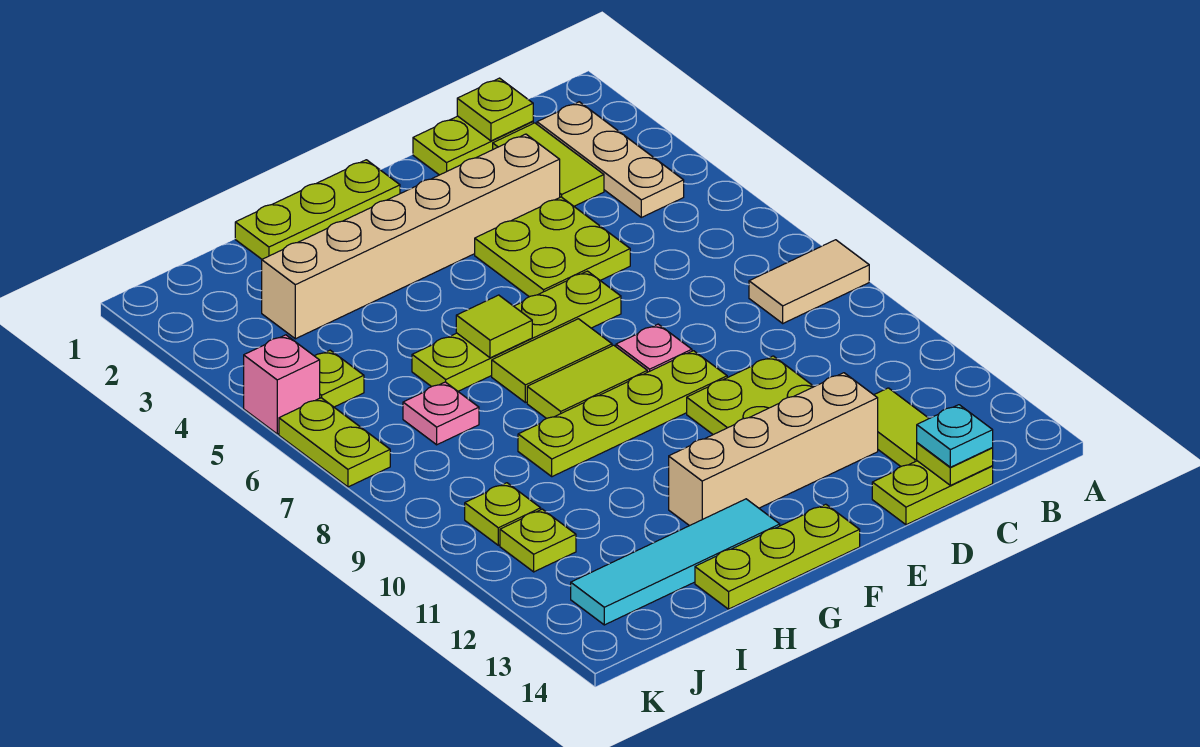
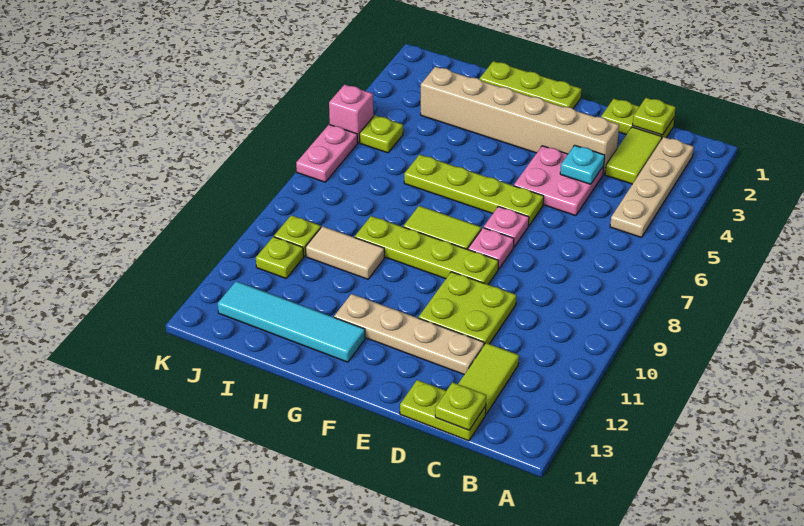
tan 1x2 tile [749,240,869,323] -> tan 1x2 tile moved to [306,226,384,279]
tan 1x3 plate [537,102,684,217] -> tan 1x4 plate [610,137,694,238]
cyan 1x1 plate [917,405,993,467] -> cyan 1x1 plate moved to [560,145,605,184]
lime 2x2 plate [475,197,630,297] -> pink 2x2 plate [514,146,604,216]
tan 1x4 brick [669,373,878,526] -> tan 1x4 plate [334,294,484,374]
lime 1x2 tile [492,319,612,403] -> none
lime 1x3 plate [695,504,860,609] -> none
lime 1x1 tile [456,295,532,358] -> none
pink 1x1 plate [403,382,479,445] -> pink 1x1 plate moved to [484,206,529,247]
lime 1x2 plate [279,398,390,487] -> pink 1x2 plate [296,124,357,182]

